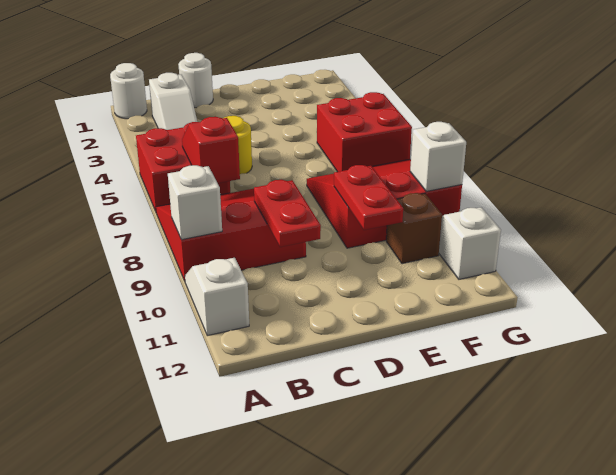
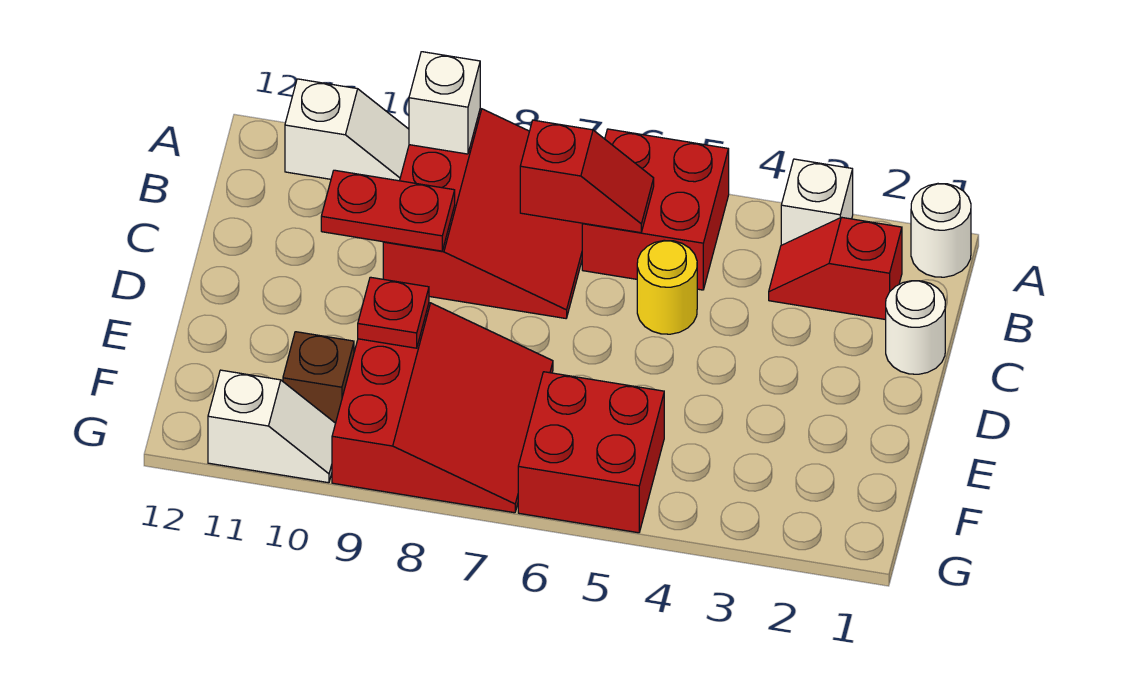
white 1x2 slope [149,73,197,130] -> red 1x2 slope [769,217,902,320]
red 1x2 plate [334,165,403,230] -> red 1x1 plate [358,277,429,348]
white 1x1 brick [410,122,466,191] -> white 1x1 brick moved to [781,159,853,245]

